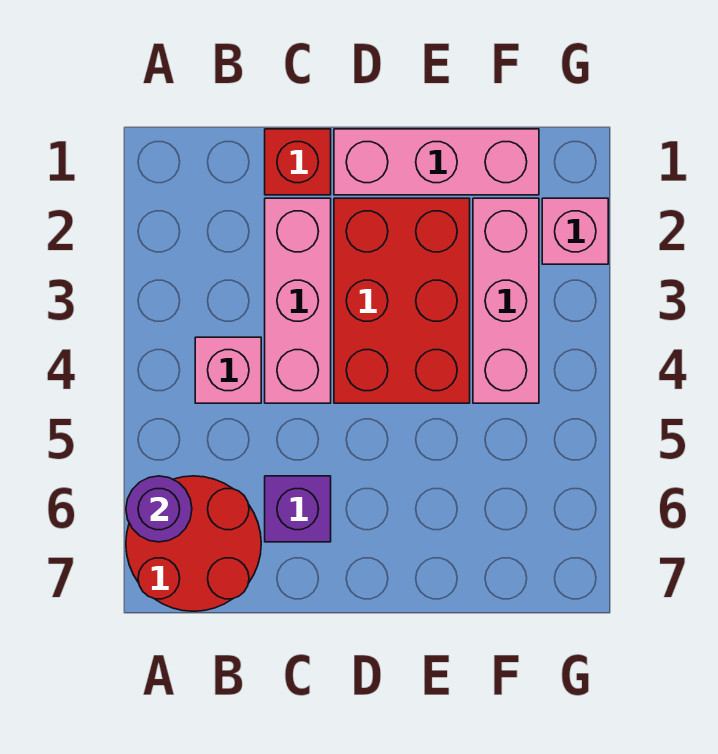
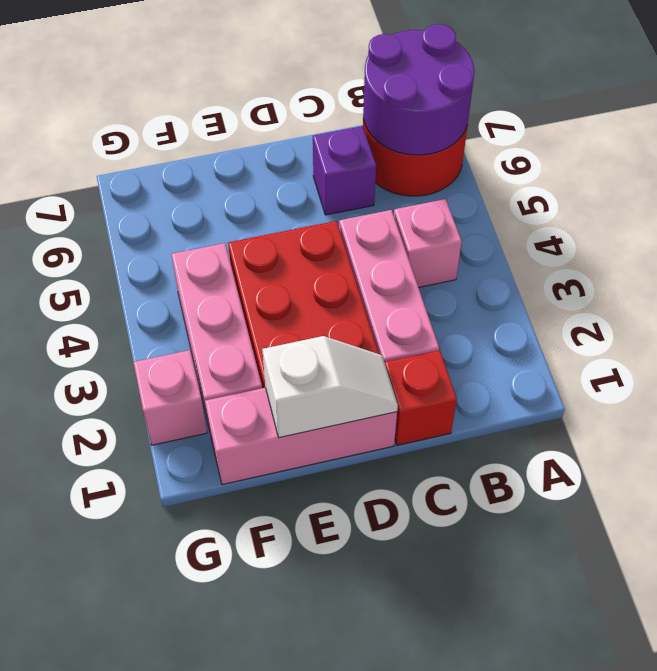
purple 1x1 round brick [126,476,192,542] -> purple 2x2 round brick [363,24,475,155]
none -> white 1x2 slope [262,336,398,438]

